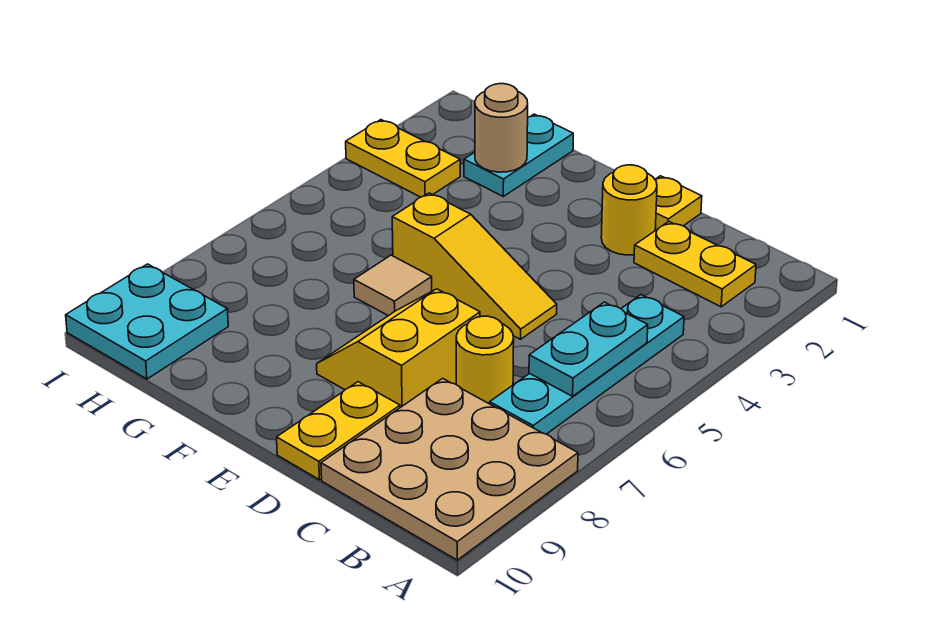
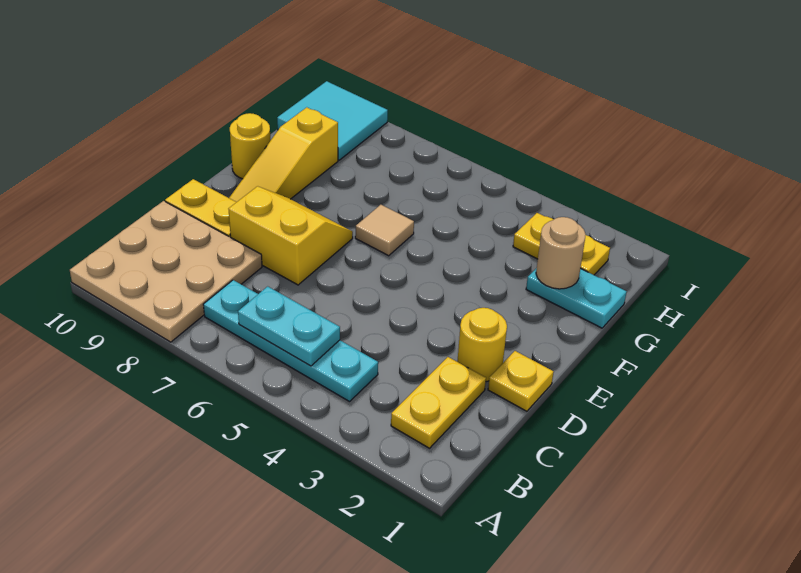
yellow 1x1 round brick [456,316,514,404] -> yellow 1x1 round brick moved to [230,113,271,179]
yellow 1x3 slope [392,193,557,339] -> yellow 1x3 slope moved to [229,107,338,202]
yellow 1x2 plate [346,120,460,197] -> yellow 1x2 plate turned to [513,213,610,275]
cyan 2x2 plate [66,264,228,379] -> cyan 2x2 tile [277,81,388,160]

